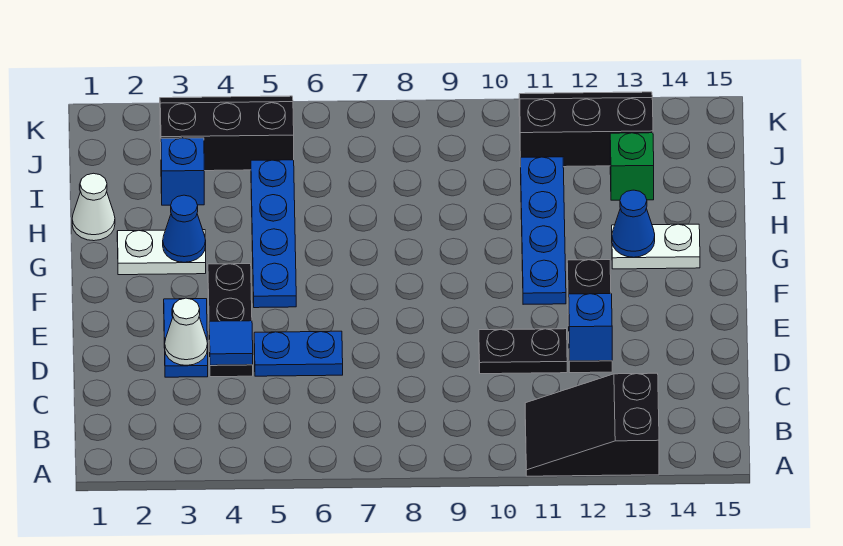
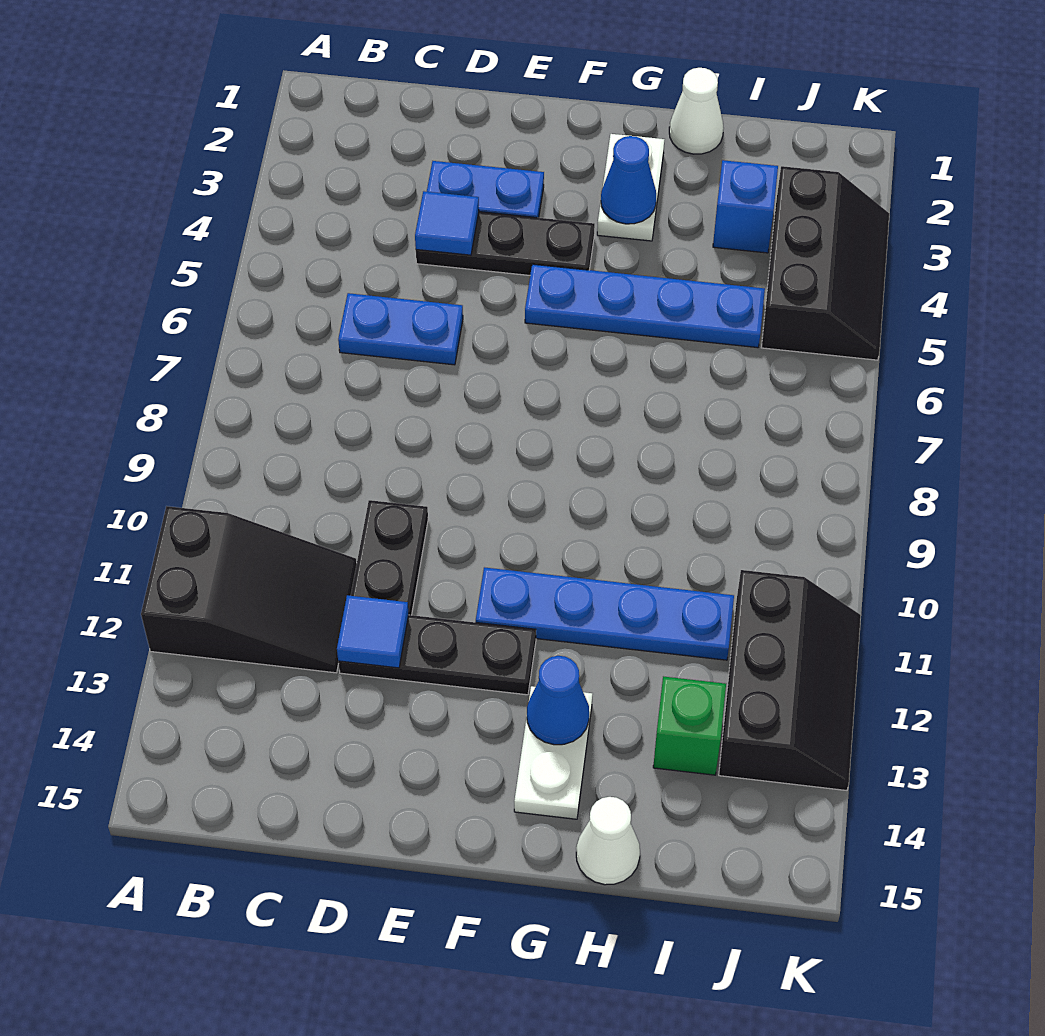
black 2x3 slope [525,373,659,476] -> black 2x3 slope turned to [141,506,357,673]
white 1x1 cone [165,298,208,365] -> white 1x1 cone moved to [576,797,640,885]
blue 1x2 plate [254,331,343,376] -> blue 1x2 plate turned to [338,293,463,365]
blue 1x1 brick [568,294,612,361] -> blue 1x1 tile [337,595,409,668]

